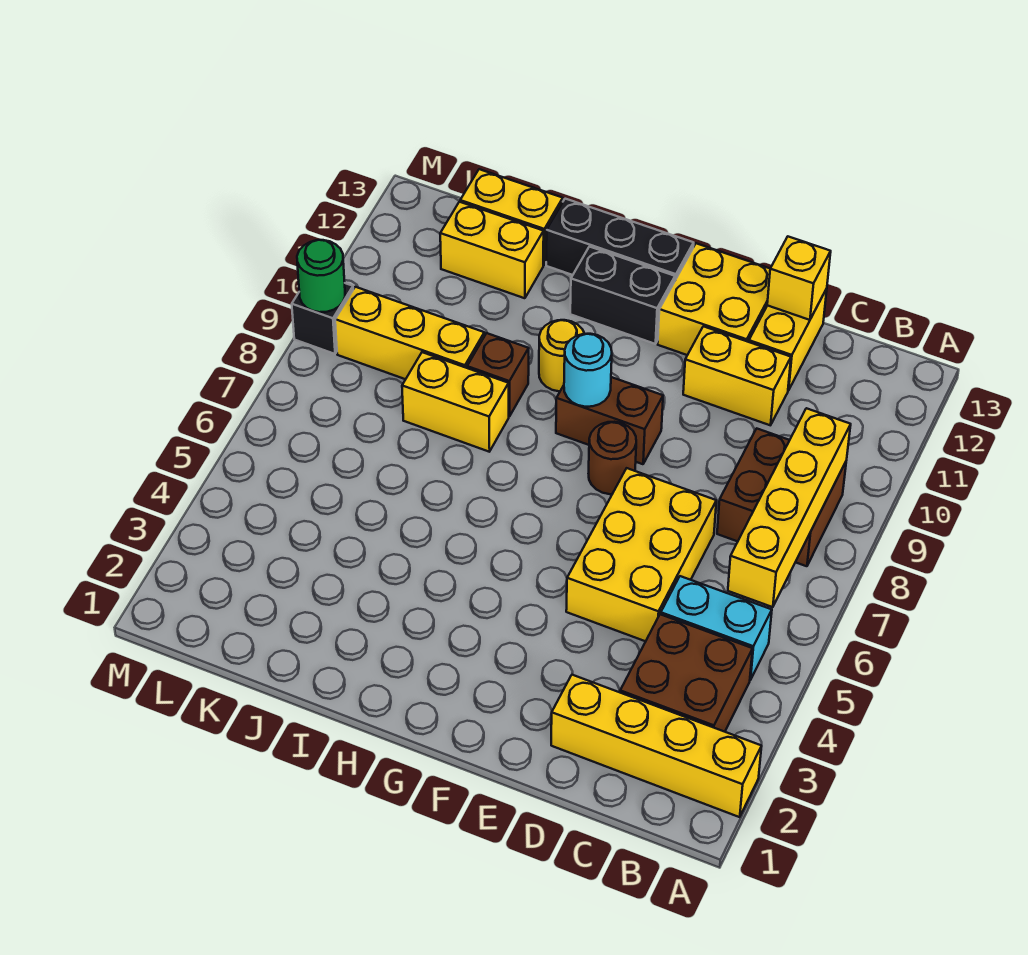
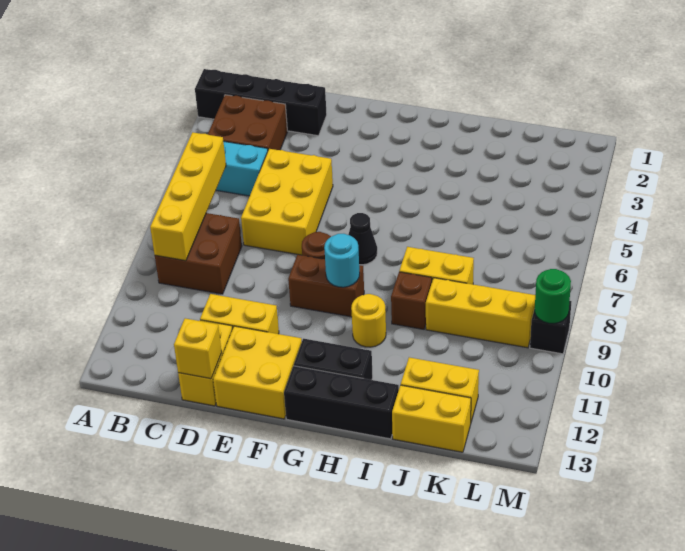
yellow 1x4 brick [551,675,762,817] -> black 1x4 brick [195,69,327,136]
none -> black 1x1 cone [348,213,377,265]

